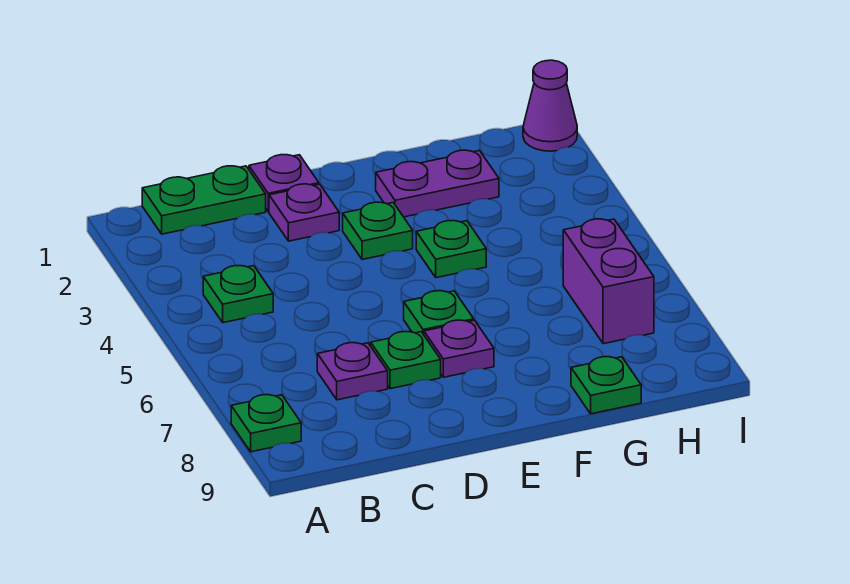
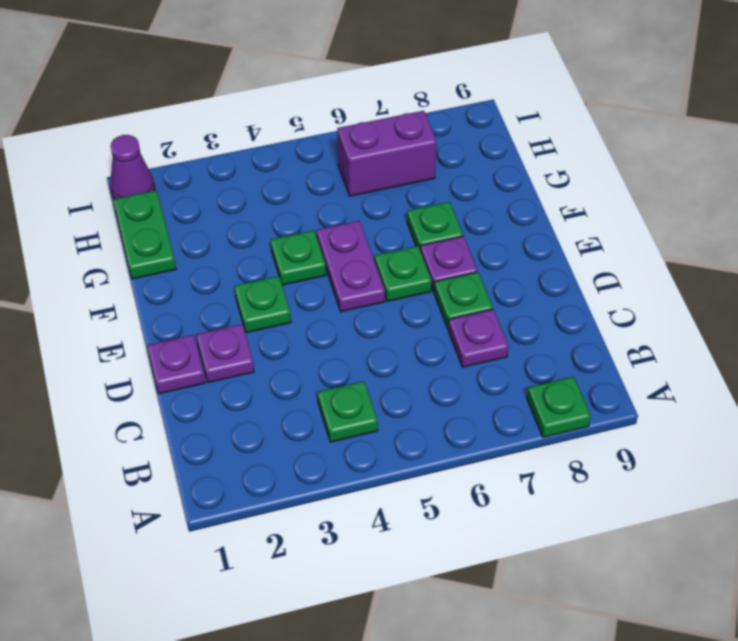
green 1x2 plate [142,166,266,234] -> green 1x2 plate moved to [113,190,176,279]
purple 1x2 plate [376,150,499,217] -> purple 1x2 plate moved to [317,221,385,312]
green 1x1 plate [571,357,641,414] -> green 1x1 plate moved to [407,202,463,249]

